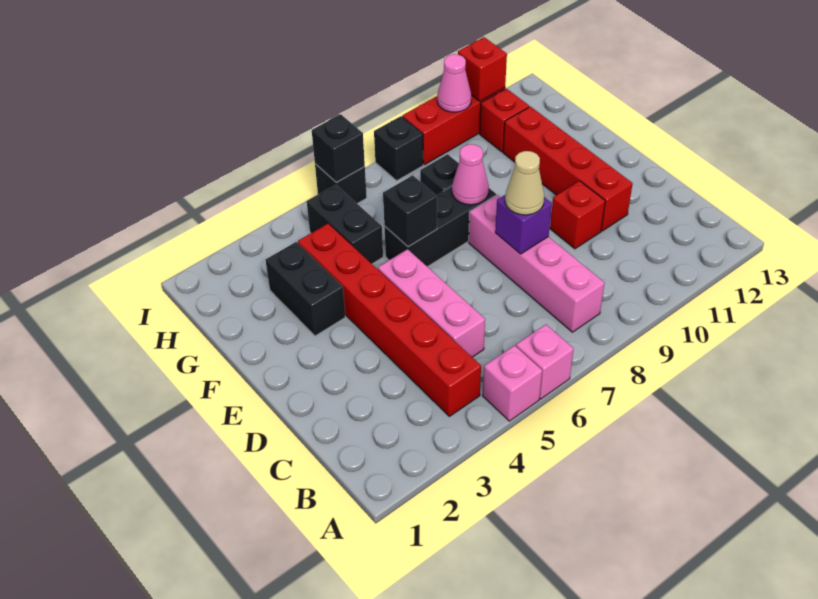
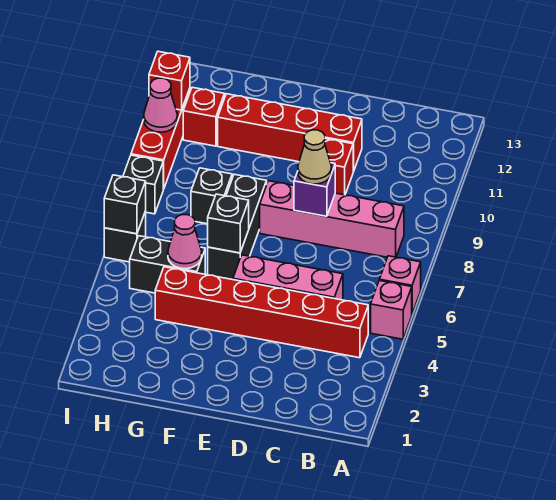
black 1x2 brick [266,242,345,336] -> none
pink 1x1 cone [452,144,489,205] -> pink 1x1 cone moved to [168,215,202,269]

